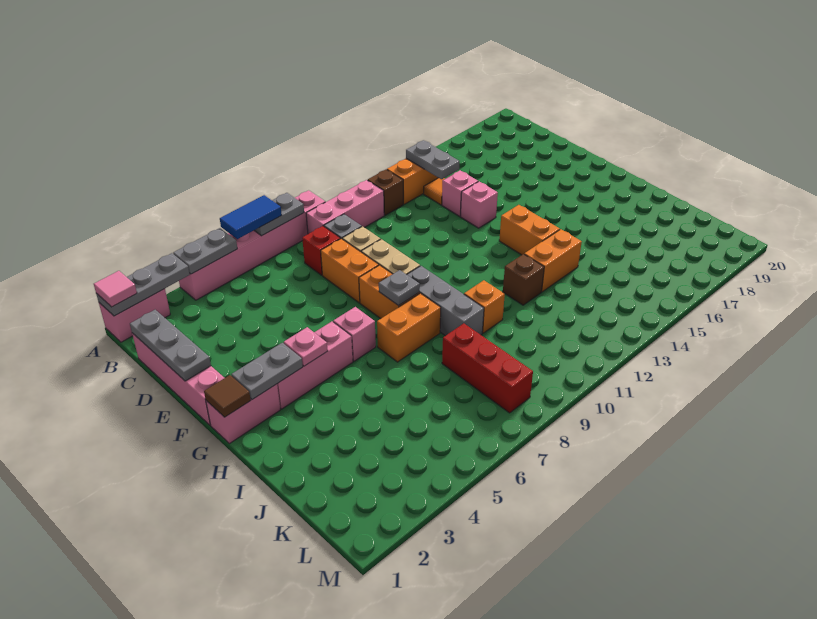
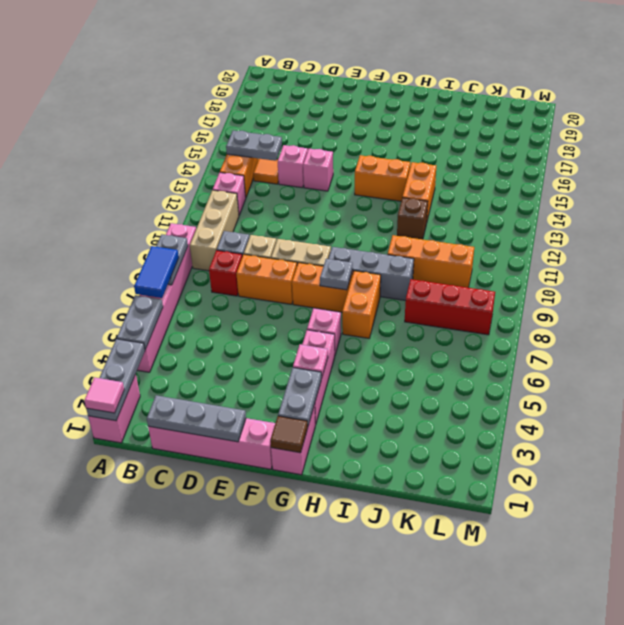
pink 1x3 brick [306,180,384,234] -> tan 1x3 brick [190,190,239,271]
brown 1x1 brick [368,170,403,215] -> pink 1x1 brick [213,172,246,215]
orange 1x1 brick [464,280,505,333] -> orange 1x3 brick [388,235,474,288]

